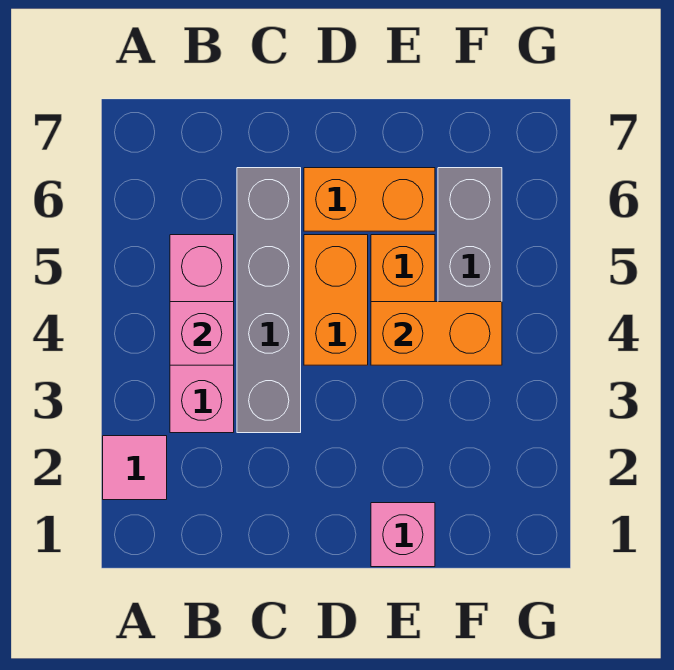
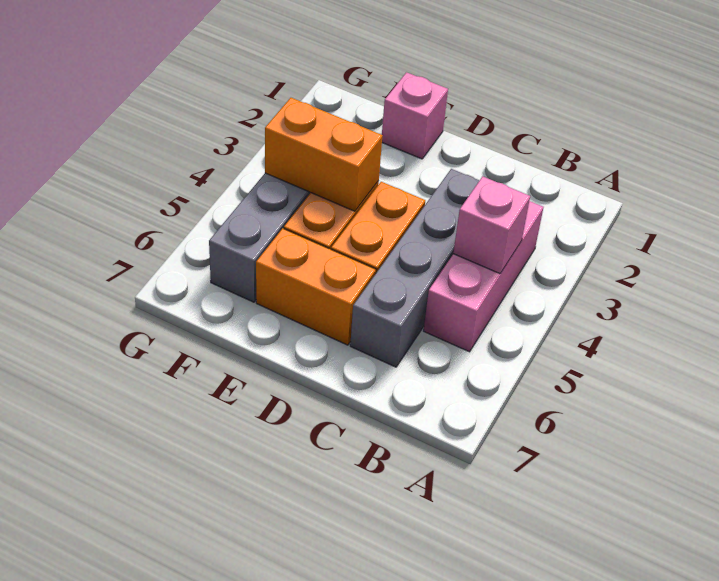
pink 1x1 tile [103,436,167,500] -> none

